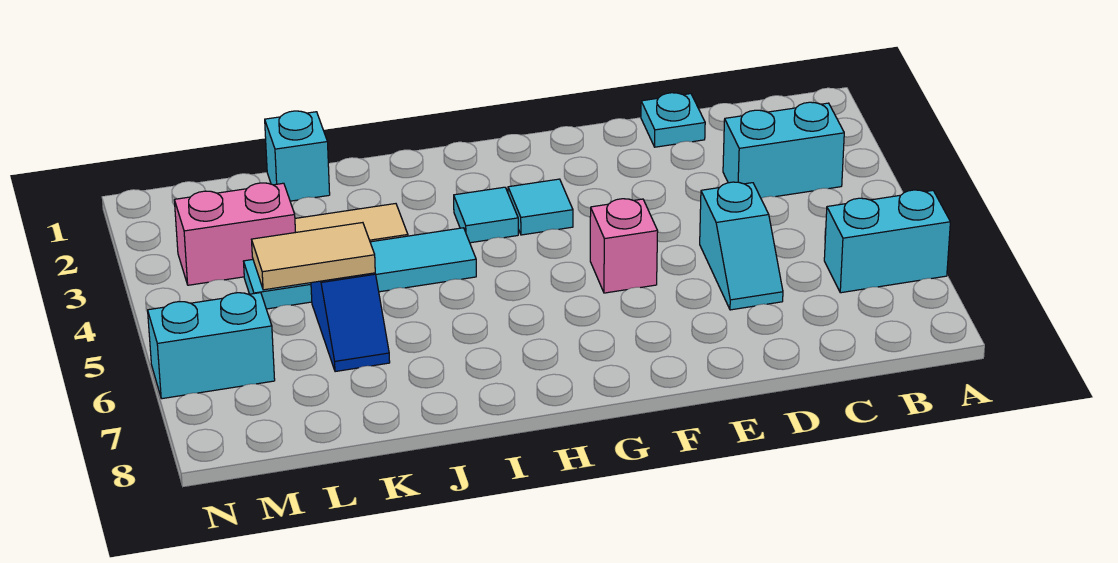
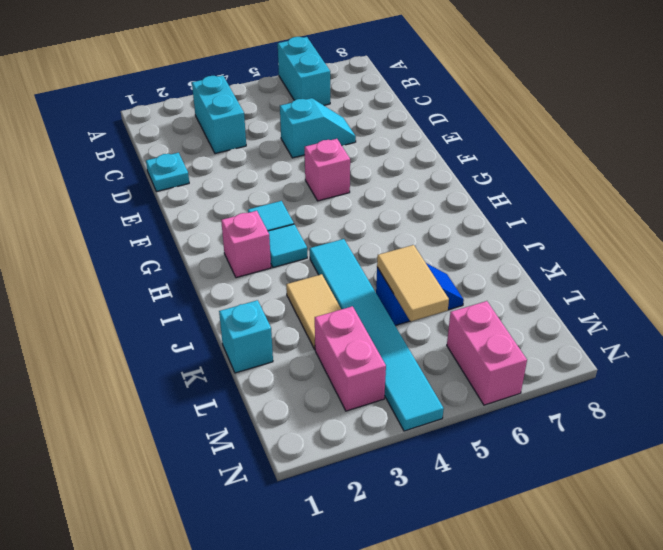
none -> pink 1x1 brick [221,211,271,278]
cyan 1x4 tile [244,228,476,309] -> cyan 1x6 tile [310,239,444,431]
cyan 1x2 brick [148,293,275,399] -> pink 1x2 brick [447,301,527,405]

